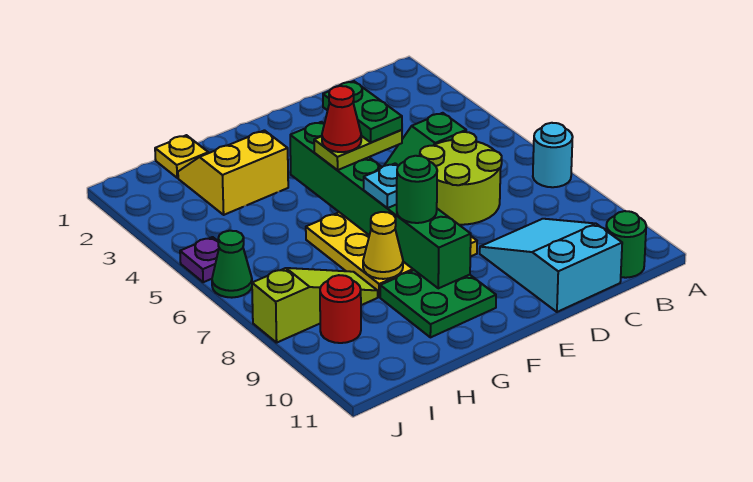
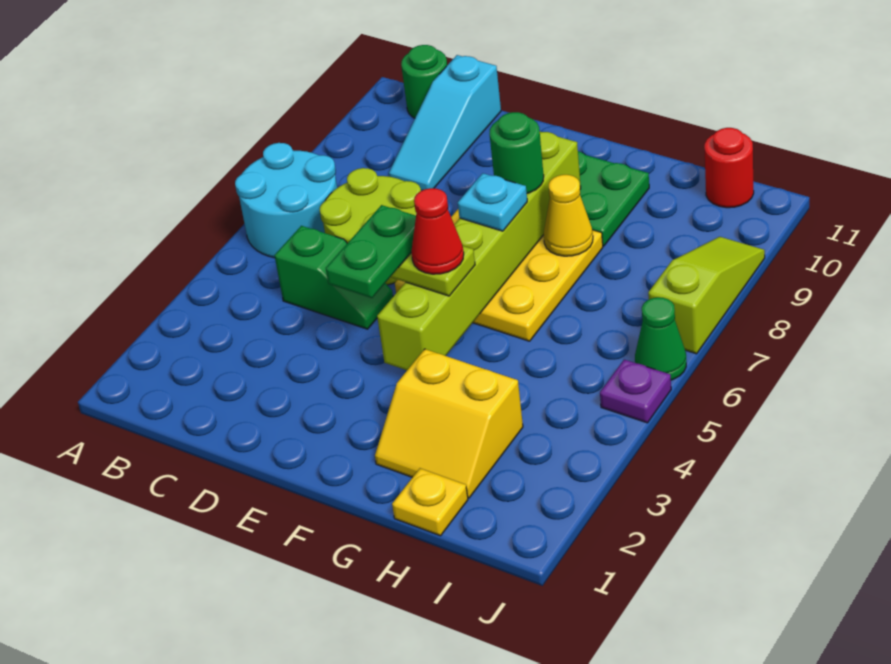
cyan 1x1 round brick [533,123,573,187] -> cyan 2x2 round brick [235,143,337,258]
cyan 2x3 slope [480,219,622,312] -> cyan 1x3 slope [389,55,501,191]
green 1x6 brick [290,122,471,288] -> lime 1x6 brick [377,132,581,370]
lime 1x3 slope [252,268,378,343] -> lime 1x3 slope turned to [648,237,765,354]
red 1x1 round brick [320,275,361,343] -> red 1x1 round brick moved to [704,128,754,208]

